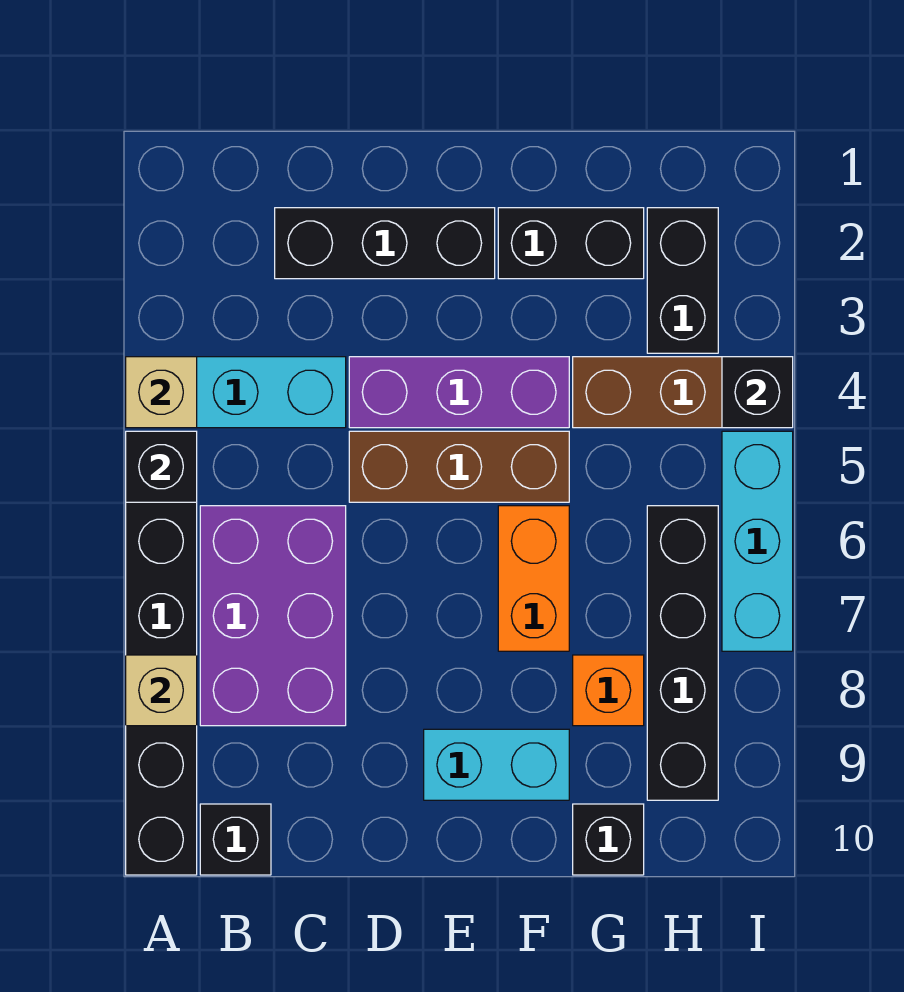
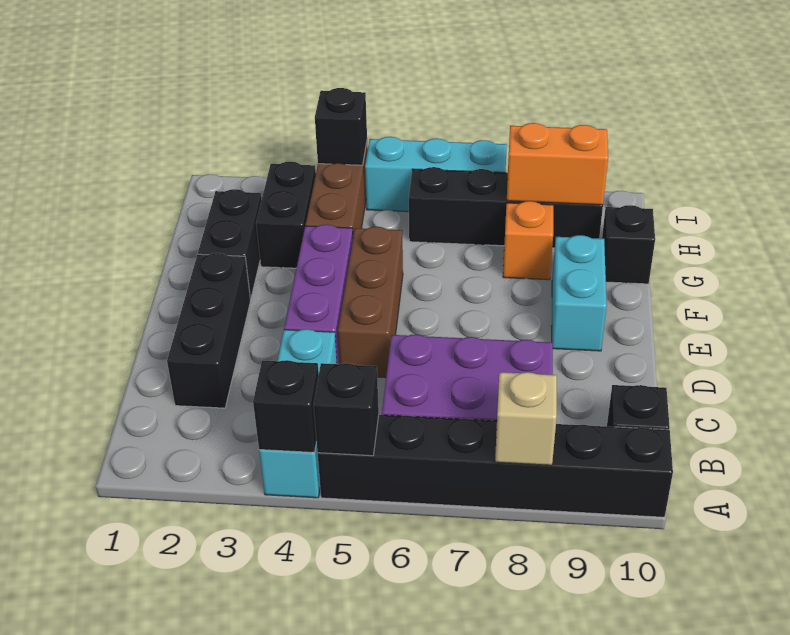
tan 1x1 brick [126,357,197,428] -> black 1x1 brick [253,360,319,453]
orange 1x2 brick [498,506,569,651] -> orange 1x2 brick moved to [507,123,608,205]
black 1x2 brick [647,208,718,353] -> black 1x2 brick turned to [256,161,316,268]

